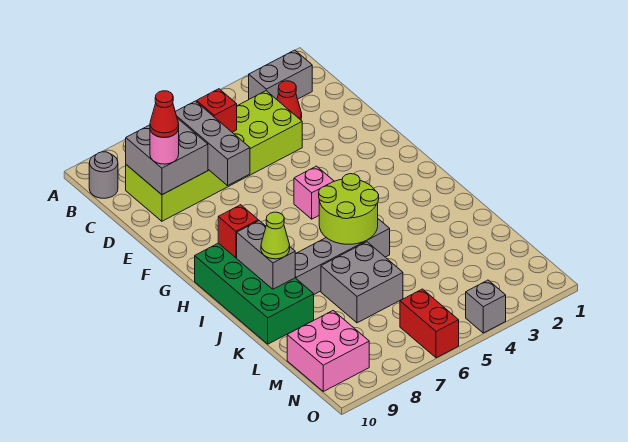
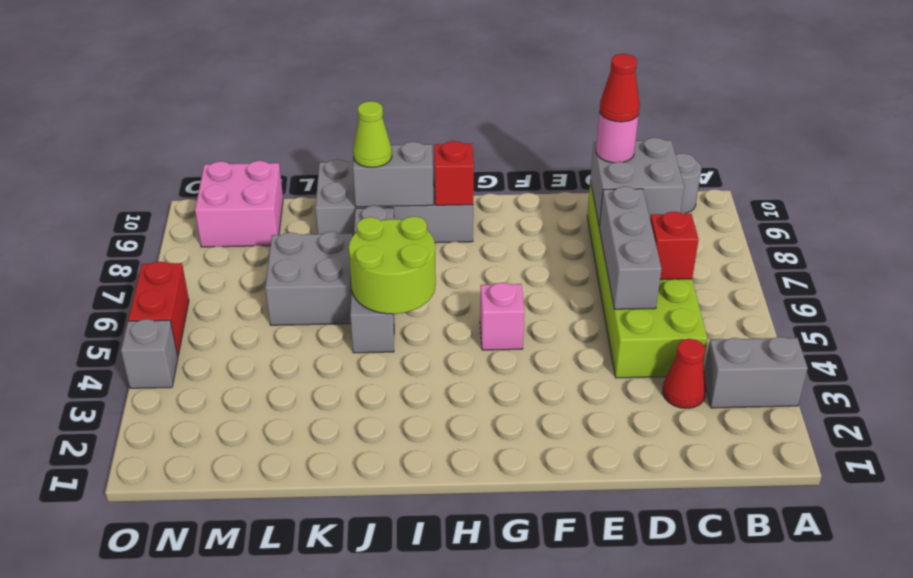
grey 1x2 brick [249,50,312,99] -> grey 1x2 brick turned to [704,337,808,408]
grey 1x3 brick [175,101,250,186] -> grey 1x3 brick turned to [599,186,661,309]
green 2x4 brick [195,243,314,344] -> grey 2x4 brick [315,159,473,243]
red 1x2 brick [400,289,459,358] -> red 1x2 brick turned to [128,262,189,356]

